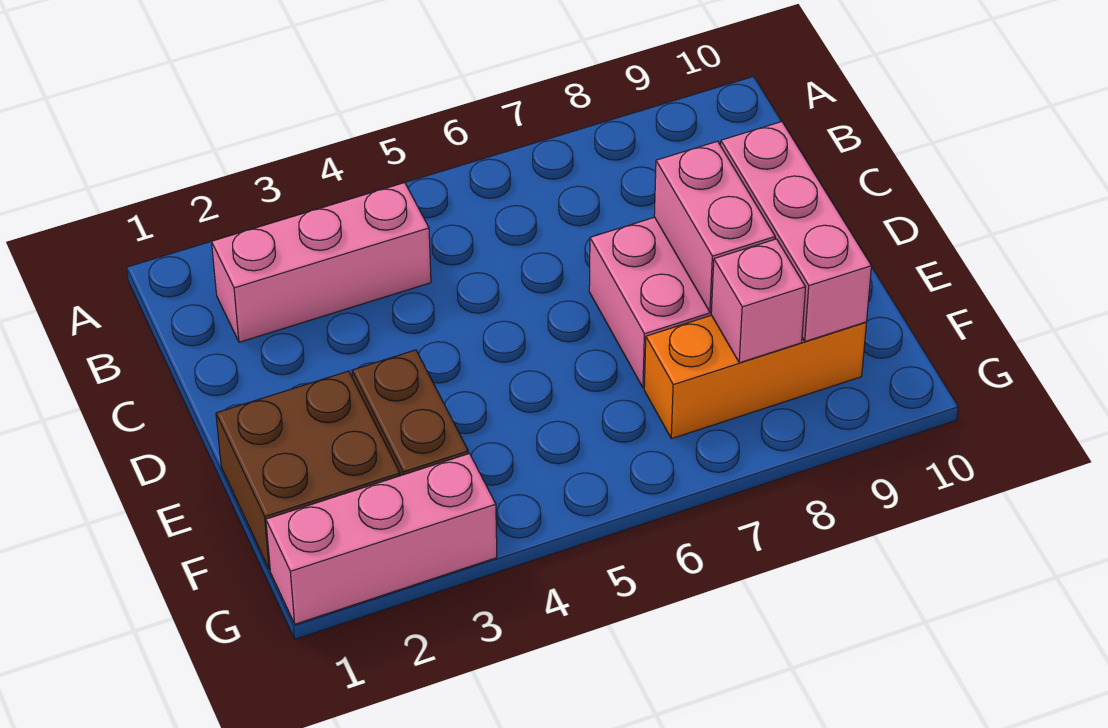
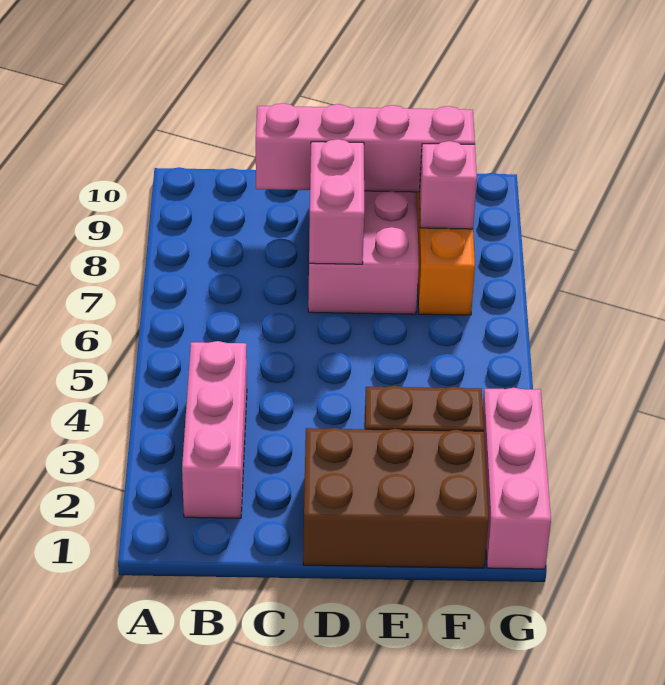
pink 1x2 brick [654,141,775,312] -> pink 1x2 brick turned to [309,139,364,264]
pink 1x3 brick [721,122,872,342] -> pink 1x4 brick [256,103,475,192]
brown 2x2 brick [216,371,400,570] -> brown 2x3 brick [303,428,489,568]

